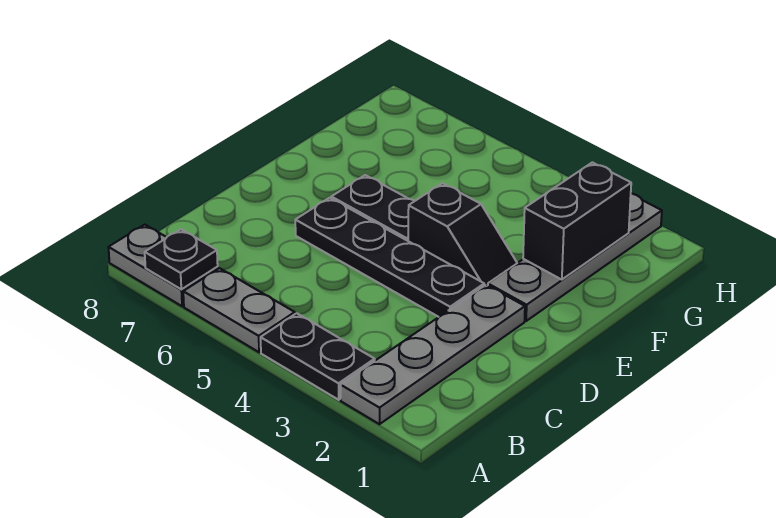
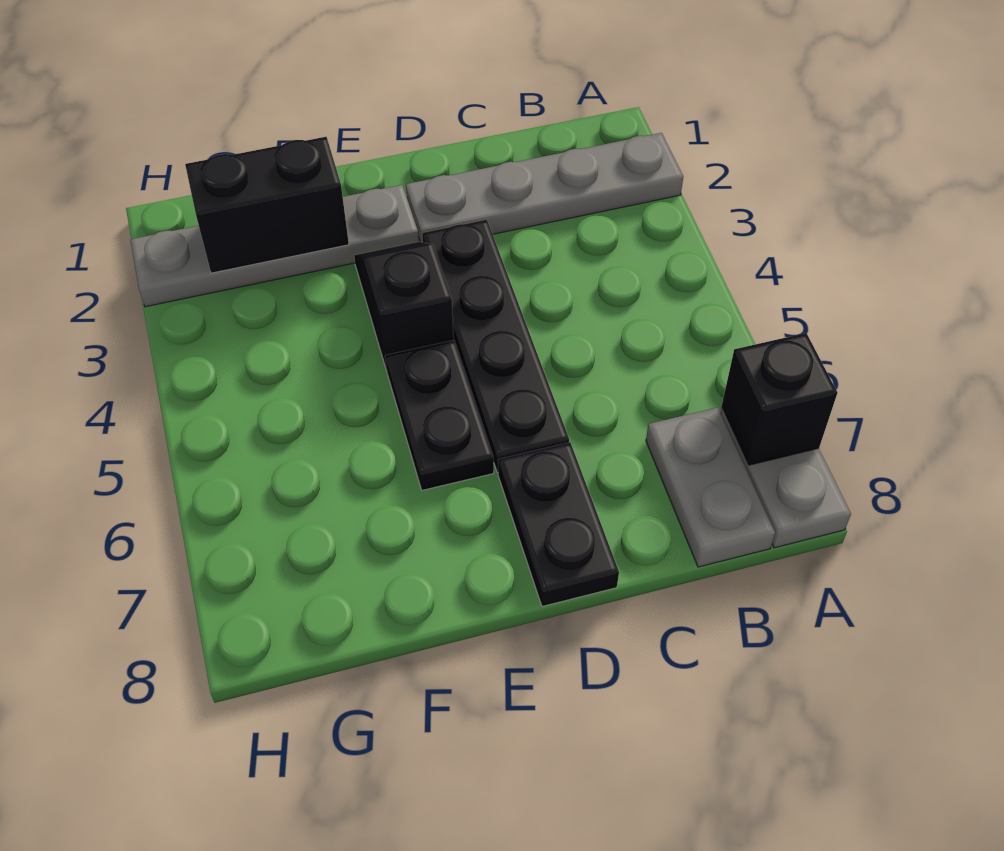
black 1x2 plate [261,313,375,400] -> black 1x2 plate moved to [498,442,619,606]
grey 1x2 plate [183,268,295,352] -> grey 1x2 plate moved to [646,408,775,567]
black 1x1 plate [145,229,218,289] -> black 1x1 brick [722,333,837,465]

